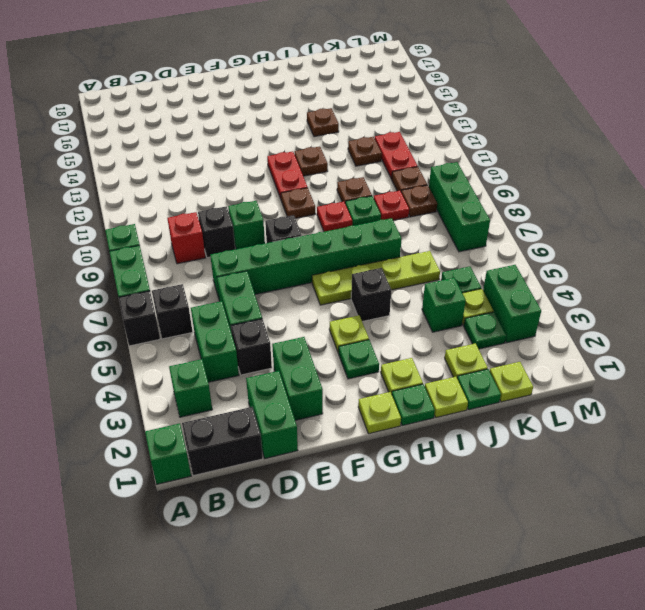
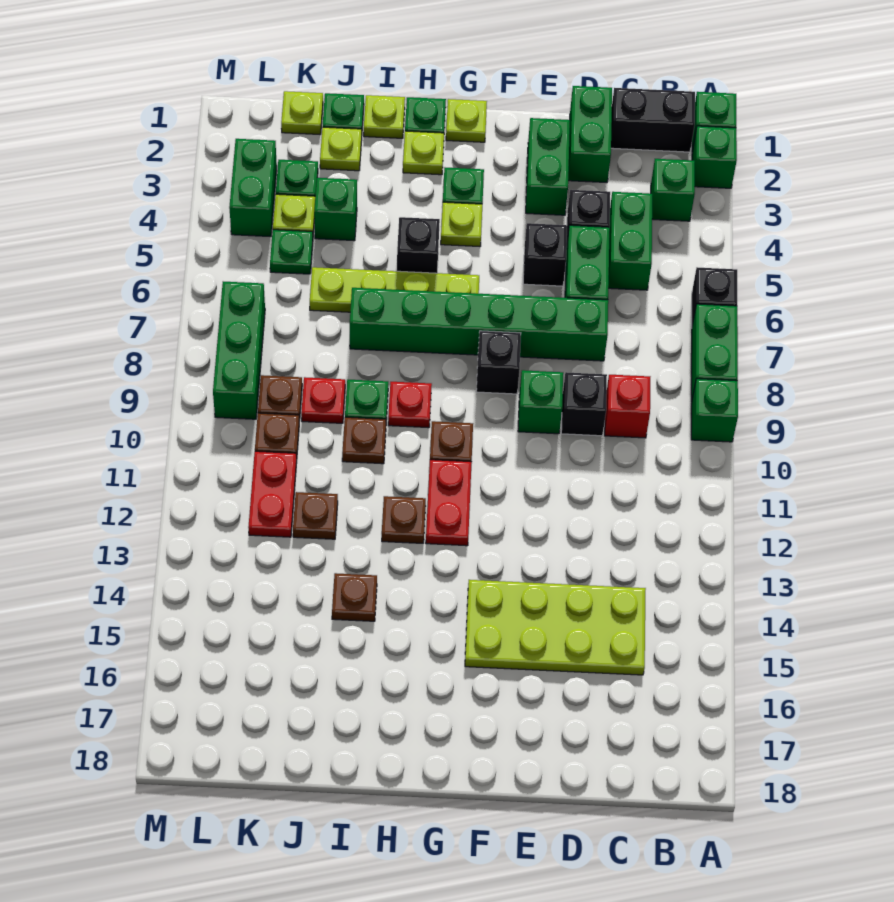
none -> green 1x1 brick [692,126,737,188]
black 1x1 brick [152,284,193,339] -> black 1x1 brick moved to [523,223,567,286]
none -> lime 2x4 plate [465,580,646,675]

